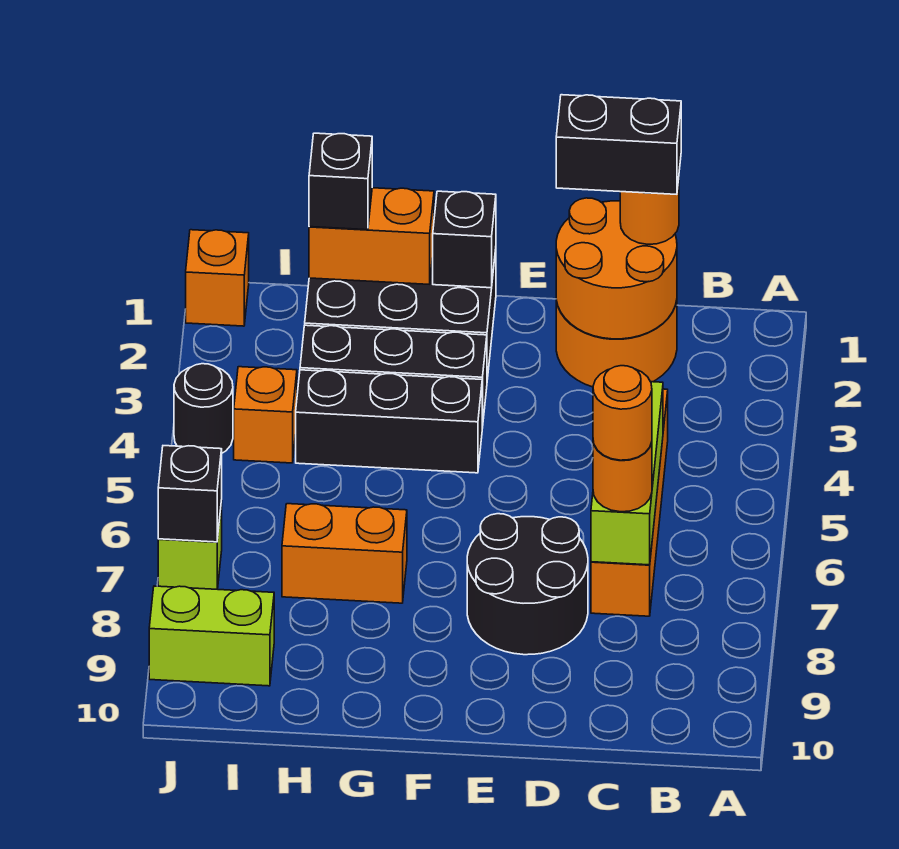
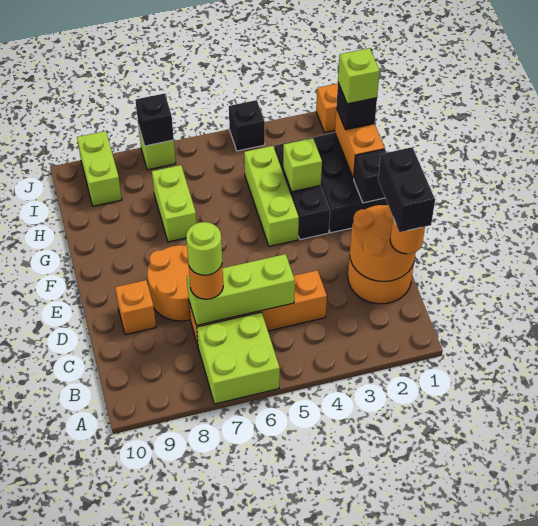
none -> lime 2x2 brick [197,312,280,404]
orange 1x1 round brick [593,366,652,460] -> lime 1x1 round brick [186,222,222,275]
black 2x2 round brick [467,514,588,655] -> orange 2x2 round brick [147,245,190,321]
black 1x3 brick [296,370,482,473] -> lime 1x3 brick [244,146,299,246]
none -> lime 1x1 brick [283,138,322,192]
orange 1x2 brick [282,504,407,603] -> lime 1x2 brick [152,165,197,242]
none -> lime 1x1 brick [338,48,380,104]
orange 1x1 brick [234,367,297,463] -> orange 1x1 brick moved to [115,280,156,335]
black 1x1 round brick [174,364,233,453] -> black 1x1 brick [229,100,265,151]

